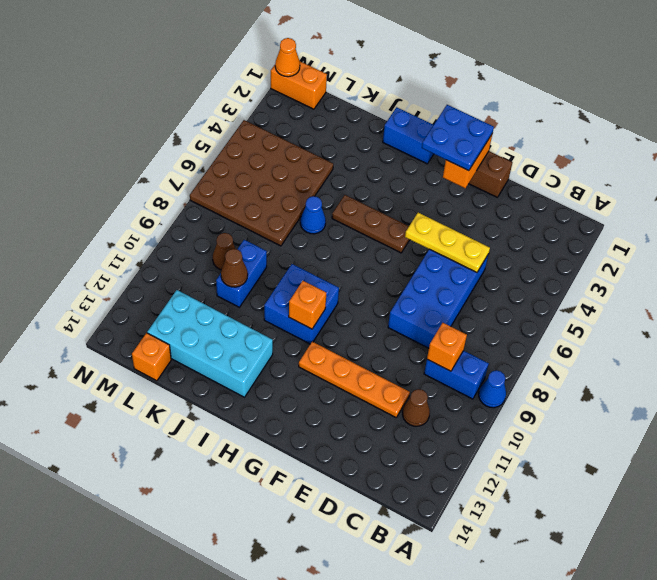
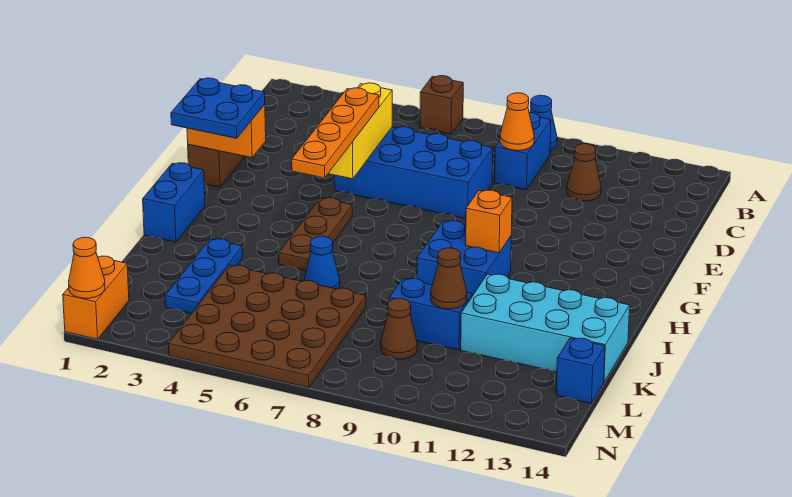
none -> brown 1x1 brick [420,76,463,134]
orange 1x1 brick [427,323,467,371] -> orange 1x1 cone [500,93,534,151]
yellow 1x3 plate [405,213,490,272] -> yellow 1x3 brick [328,83,392,179]
orange 1x4 plate [299,342,410,417] -> orange 1x4 plate moved to [292,88,379,178]
cyan 2x4 brick [147,290,273,397] -> cyan 2x4 brick turned to [461,274,630,382]
none -> blue 1x3 plate [165,239,243,314]
orange 1x1 brick [132,333,171,381] -> blue 1x1 brick [556,338,605,403]

